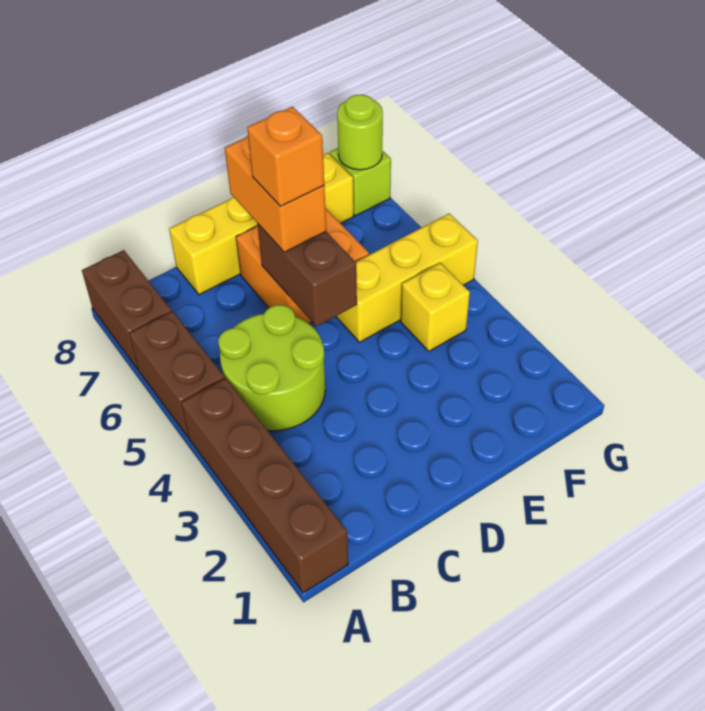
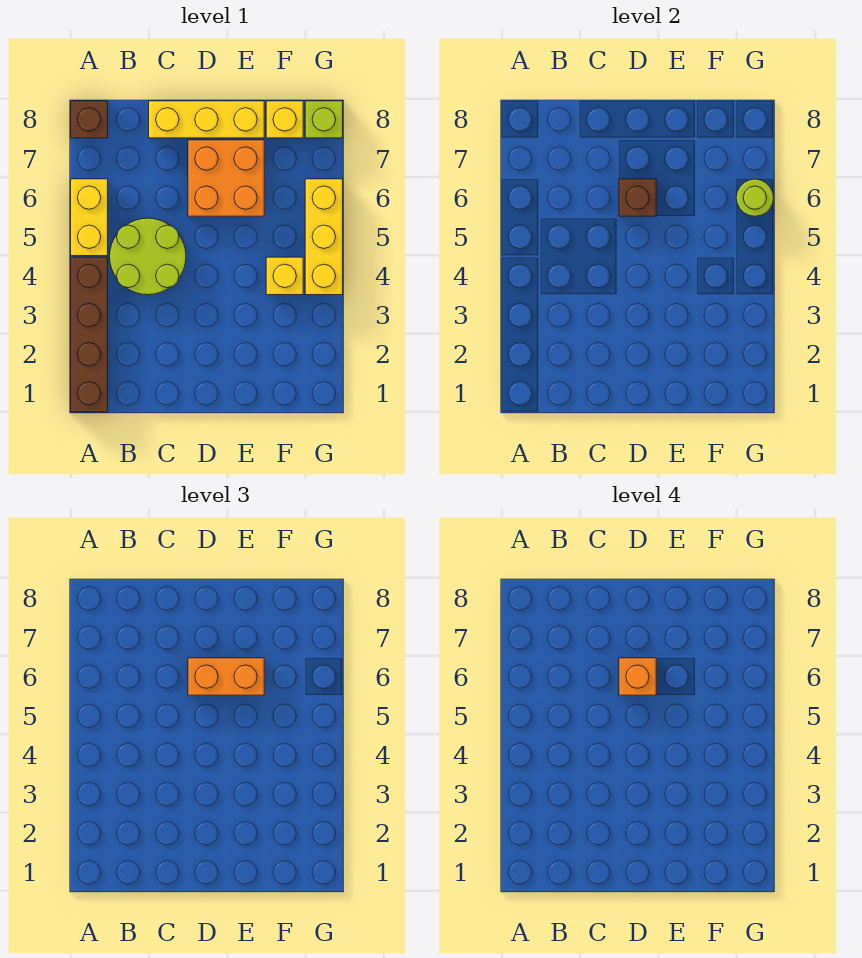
brown 1x2 brick [129,311,225,437] -> yellow 1x2 brick [71,179,108,256]
brown 1x2 brick [82,250,172,369] -> brown 1x1 brick [71,101,108,138]
brown 1x2 brick [258,224,357,326] -> brown 1x1 brick [619,179,656,216]
orange 1x2 brick [225,136,326,252] -> orange 1x2 brick turned to [188,658,264,695]
yellow 1x3 brick [336,214,478,342] -> yellow 1x3 brick turned to [305,179,343,295]
lime 1x1 round brick [337,95,383,170] -> lime 1x1 round brick moved to [736,179,774,216]

